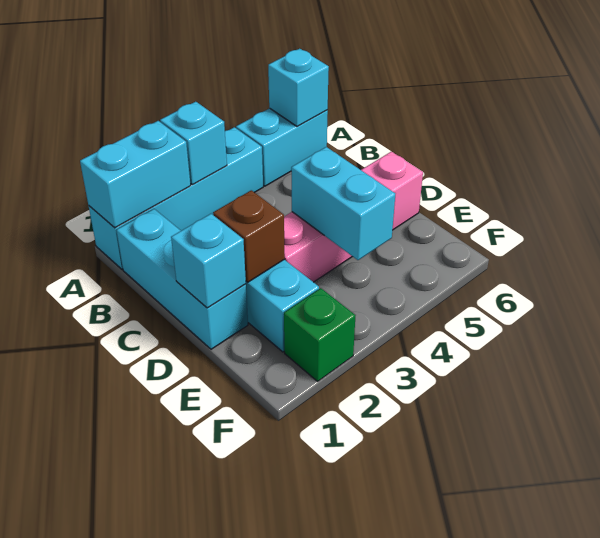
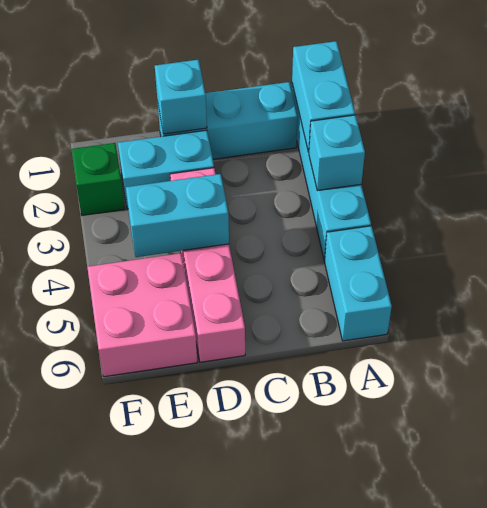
cyan 1x1 brick [268,49,329,127] -> none
brown 1x1 brick [213,190,285,282] -> none
none -> pink 2x2 brick [87,253,197,377]

